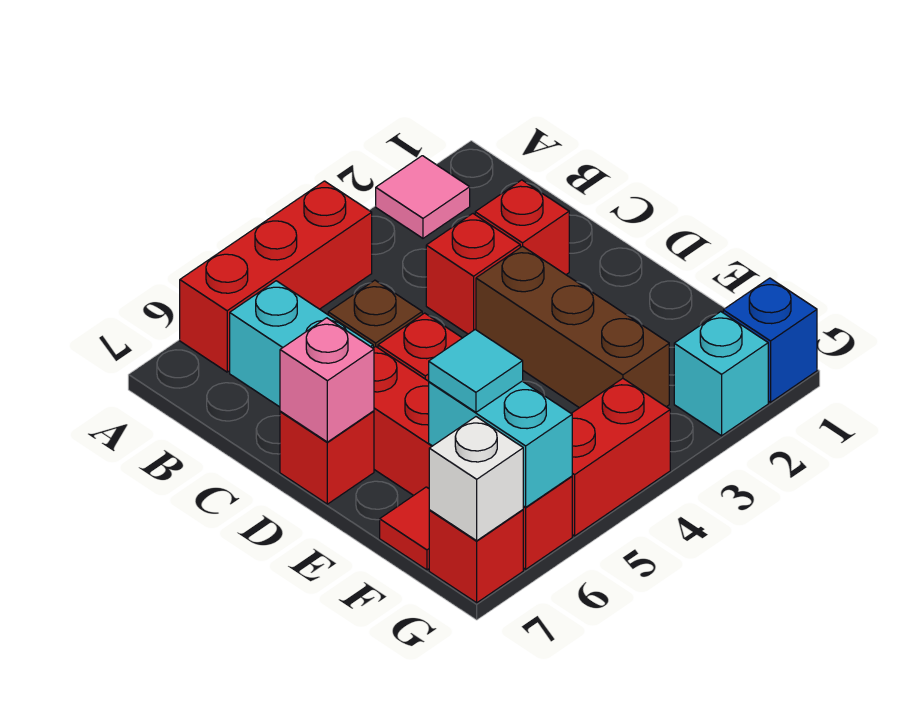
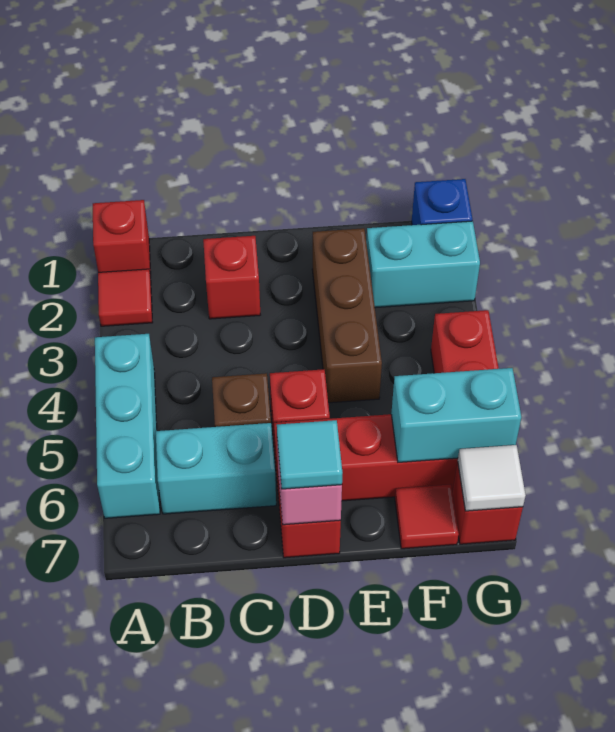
pink 1x1 tile [376,156,470,238] -> red 1x1 tile [98,269,153,326]
red 1x3 brick [180,181,372,372] -> cyan 1x3 brick [95,334,160,518]
red 1x1 brick [426,214,520,334] -> red 1x1 brick moved to [93,200,151,278]
brown 1x3 brick [476,246,669,408] -> brown 1x3 brick turned to [312,228,382,403]
cyan 1x1 tile [429,330,523,412] -> cyan 1x1 tile moved to [277,420,342,489]
cyan 1x1 brick [674,312,768,436] -> cyan 1x2 brick [366,221,480,308]
white 1x1 brick [429,417,523,541] -> white 1x1 tile [458,445,526,511]

